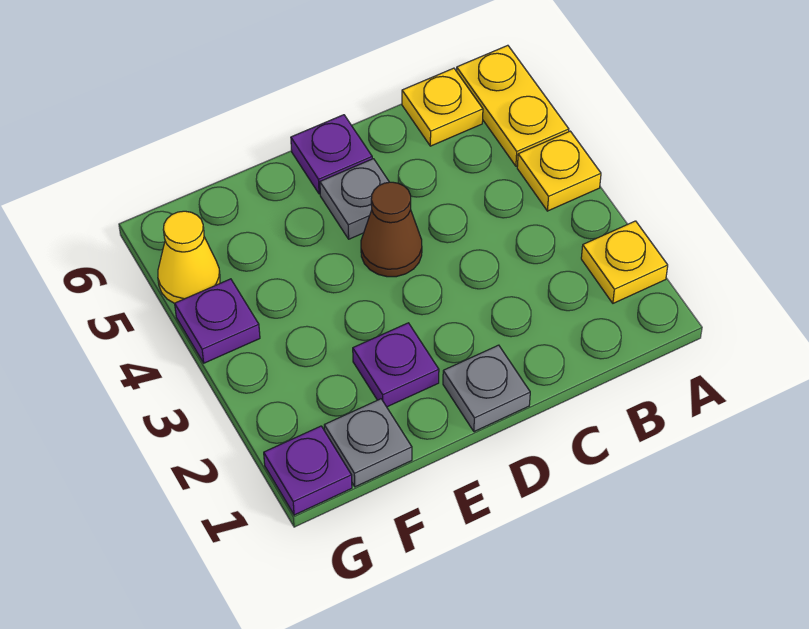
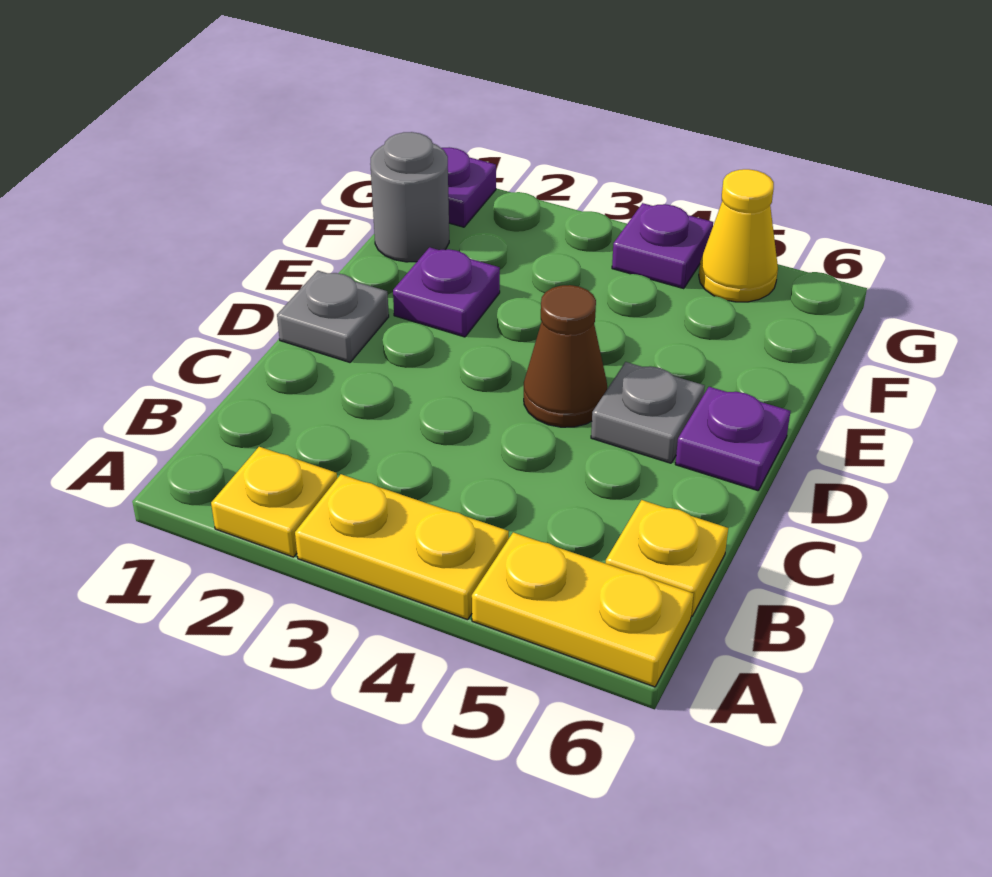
yellow 1x1 plate [517,131,601,211] -> yellow 1x2 plate [295,474,509,620]
grey 1x1 plate [324,399,412,487] -> grey 1x1 round brick [370,132,449,262]

